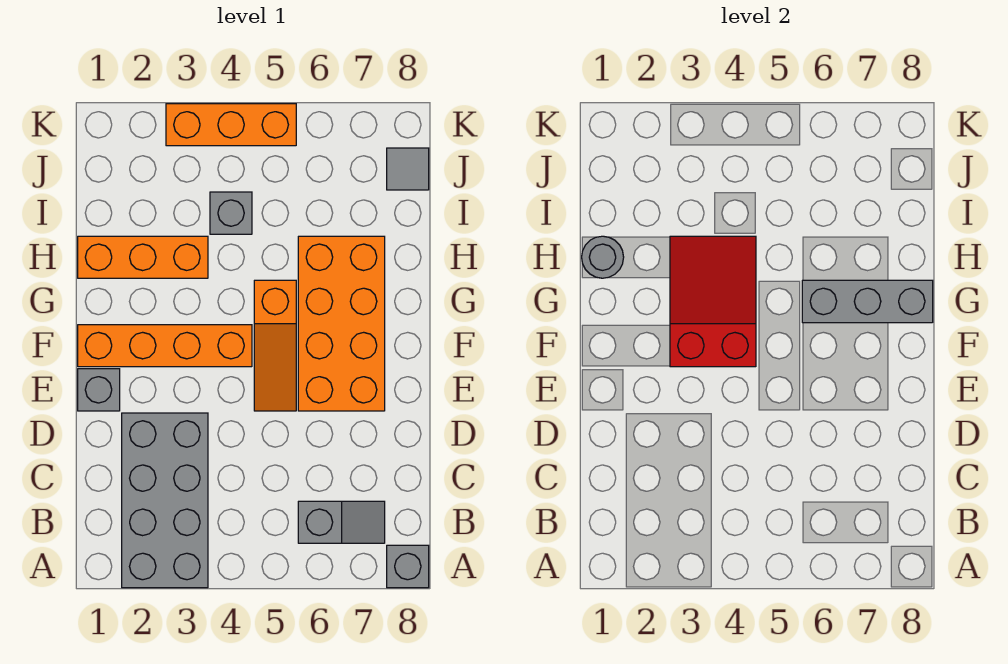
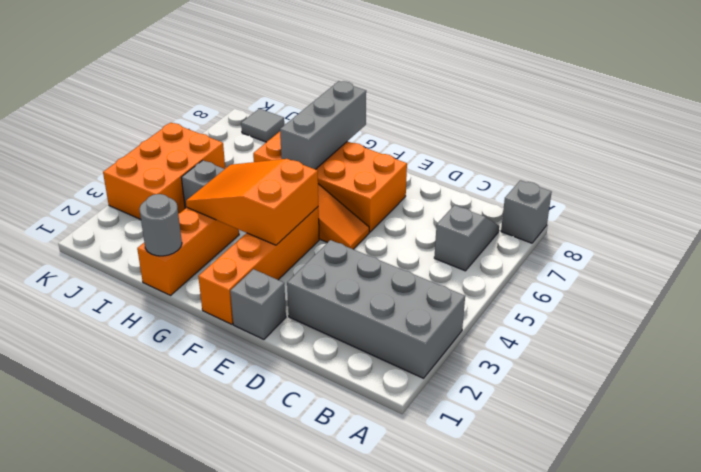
red 2x3 slope [670,236,756,367] -> orange 2x3 slope [186,159,318,245]
orange 1x3 brick [166,104,296,146] -> orange 2x3 brick [103,123,225,219]

